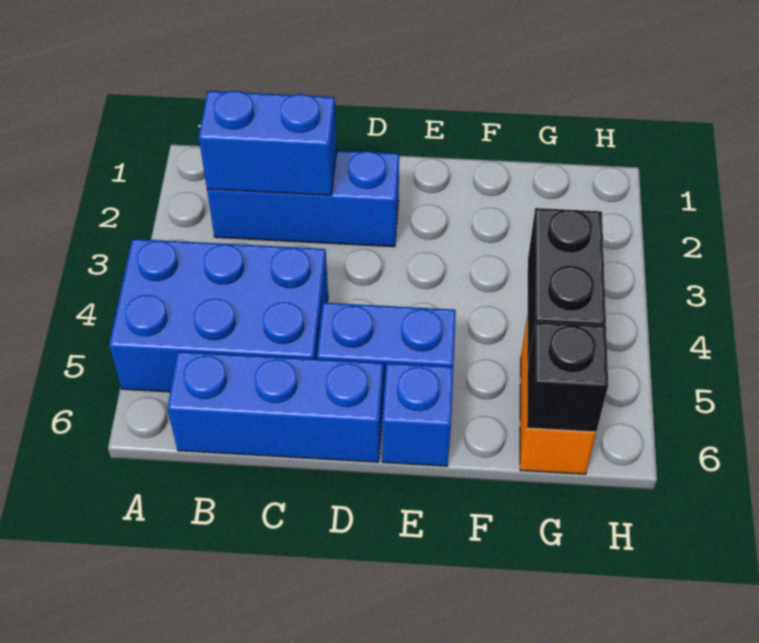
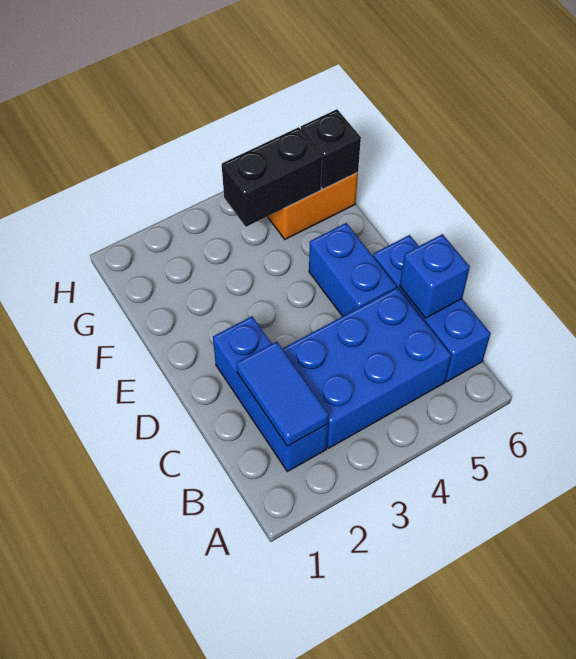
blue 2x3 brick [109,239,328,392] -> blue 2x3 brick turned to [282,287,451,448]
blue 1x2 brick [199,91,337,195] -> blue 1x2 tile [236,341,329,446]
blue 1x1 brick [382,363,453,466] -> blue 1x1 brick moved to [400,234,470,318]

